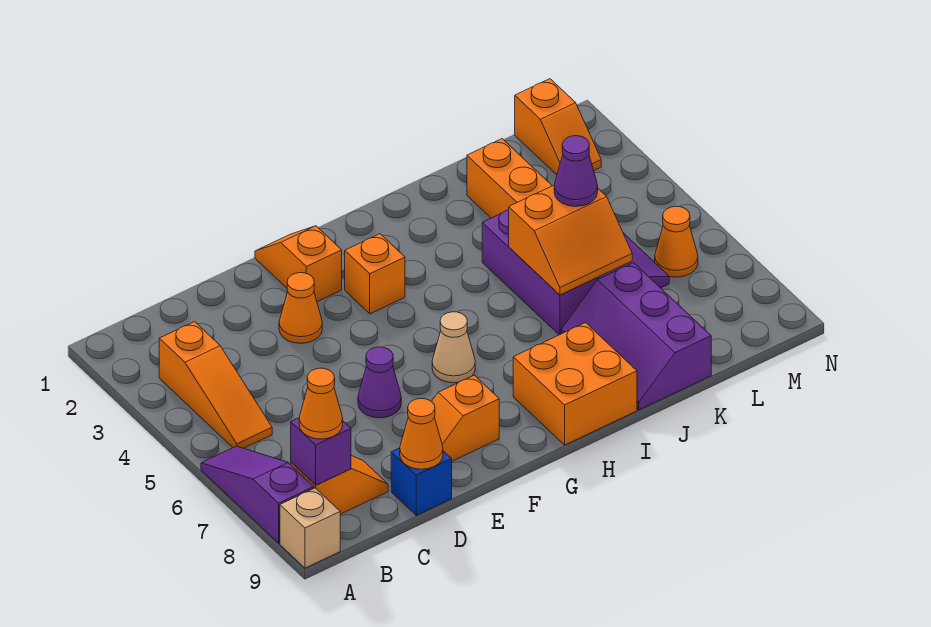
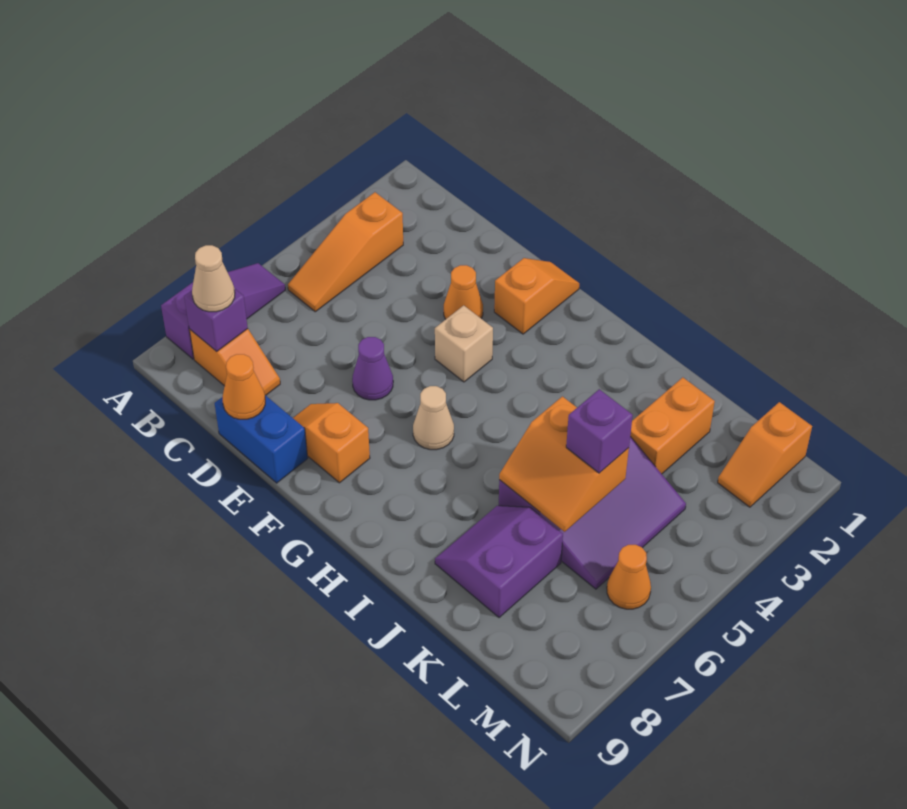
tan 1x1 brick [280,488,340,568] -> tan 1x1 brick moved to [435,305,493,382]
orange 1x1 cone [299,368,343,439] -> tan 1x1 cone [192,245,235,312]
blue 1x1 brick [391,448,452,515] -> blue 1x2 brick [215,395,308,483]
orange 1x1 brick [345,234,405,314] -> none
orange 2x2 brick [513,323,637,445] -> none
purple 2x3 slope [561,263,711,410] -> purple 2x2 slope [435,506,563,618]
purple 1x1 cone [554,136,598,207] -> purple 1x1 brick [566,389,633,473]

